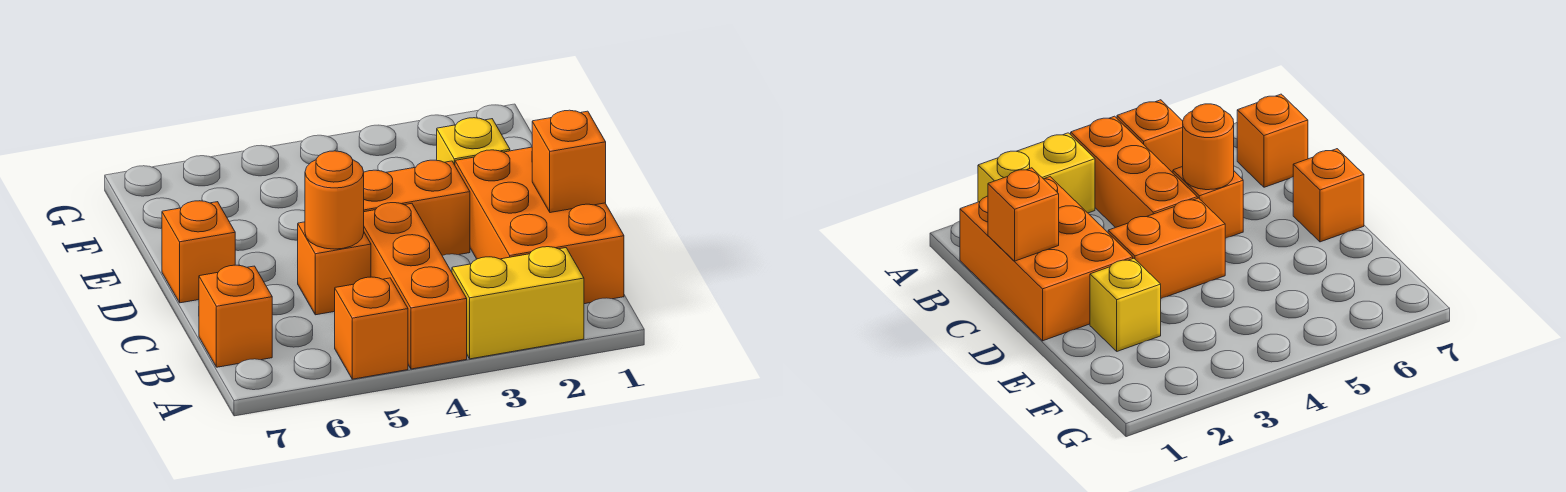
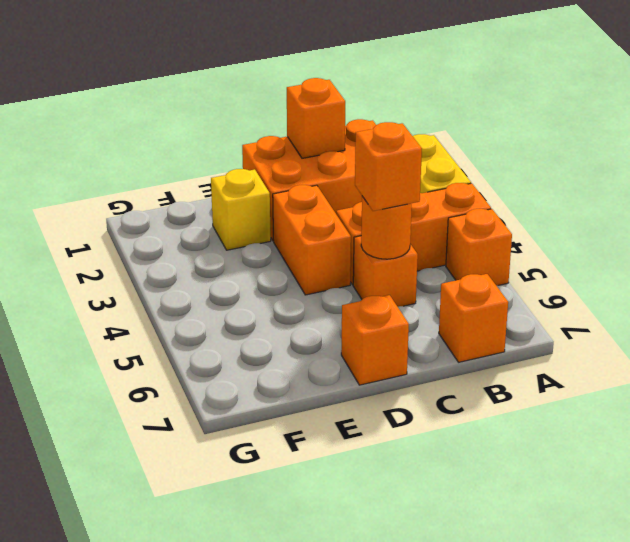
none -> orange 1x1 brick [355,122,422,211]

